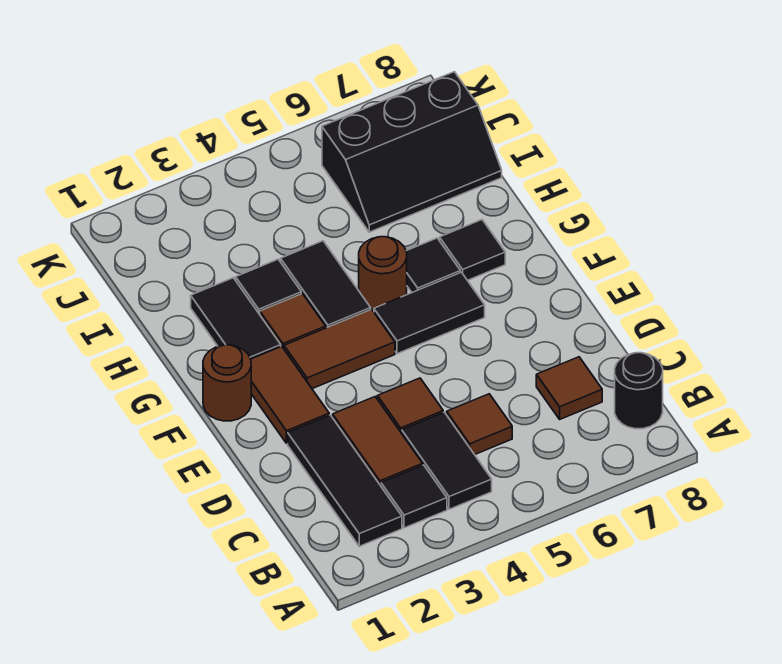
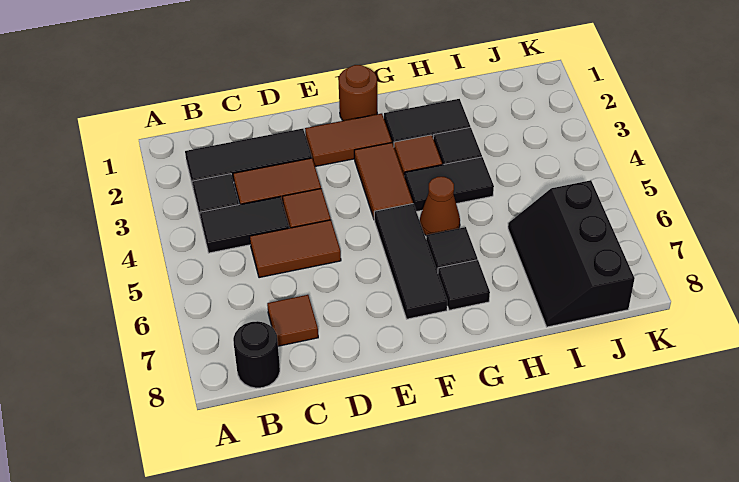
brown 1x1 tile [447,394,512,455] -> brown 1x2 tile [250,220,341,278]
black 1x2 tile [374,272,485,354] -> black 1x3 tile [374,204,447,319]
brown 1x1 round brick [359,237,407,311] -> brown 1x1 cone [420,177,460,236]

